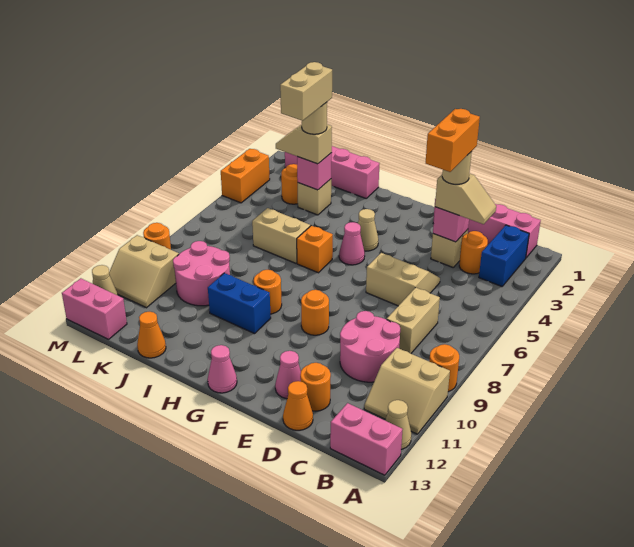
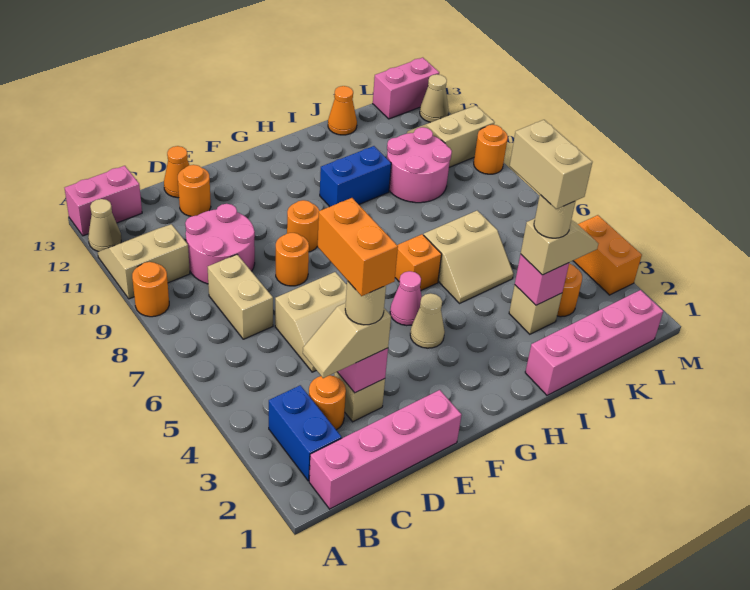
pink 1x1 cone [275,351,301,399] -> none
pink 1x1 cone [208,345,237,393] -> none
orange 1x1 round brick [254,270,282,314] -> orange 1x1 round brick moved to [276,233,309,286]

